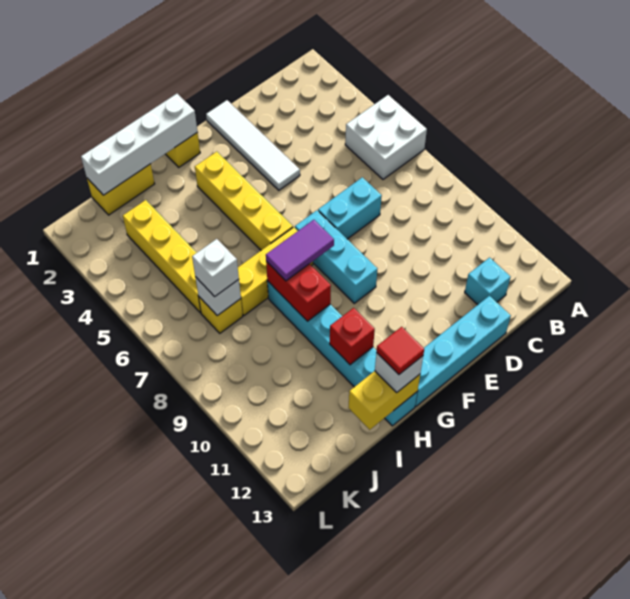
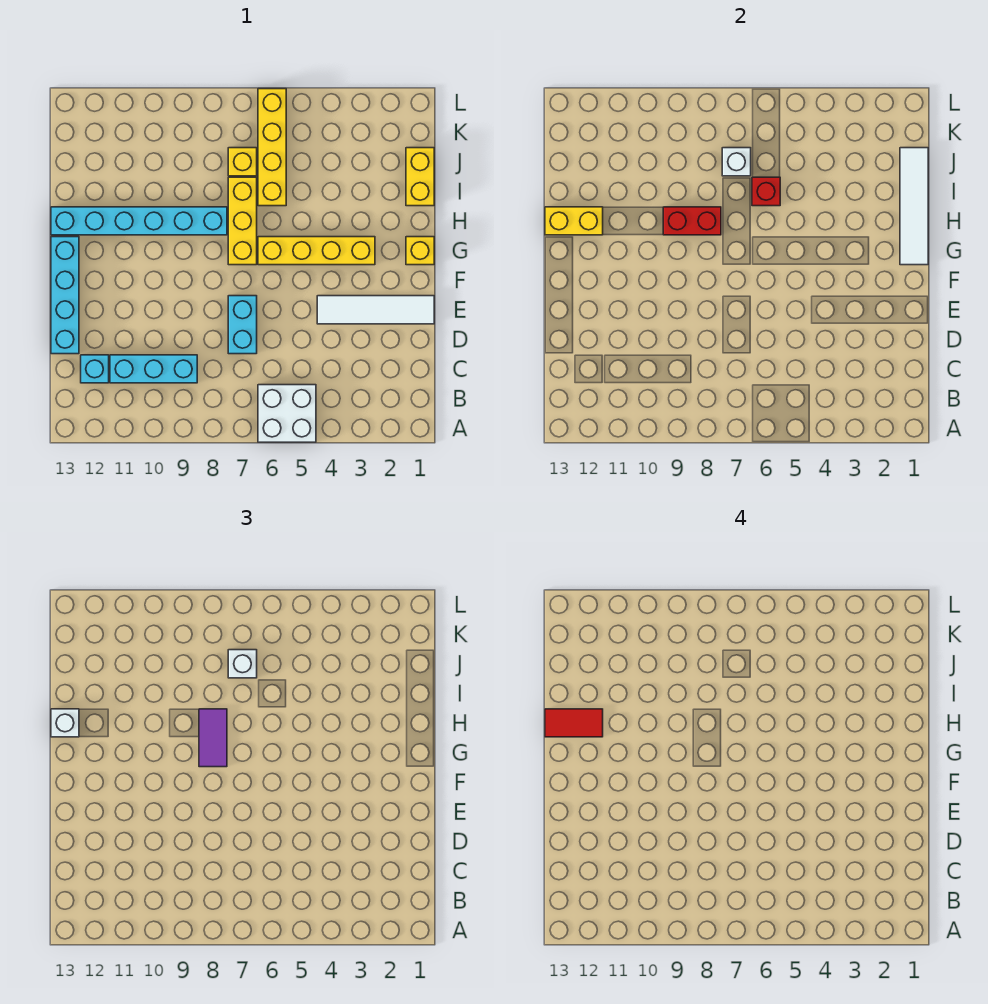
cyan 1x3 brick [295,210,377,303] -> cyan 1x3 brick moved to [110,355,197,383]
white 1x4 brick [81,94,197,195] -> white 1x4 tile [900,148,928,265]
red 1x1 brick [330,308,375,365] -> red 1x1 brick moved to [752,177,780,206]
yellow 1x2 brick [348,371,420,430] -> yellow 1x2 brick turned to [545,207,603,235]
red 1x1 tile [377,327,424,374] -> red 1x2 tile [545,709,603,737]
yellow 1x4 brick [123,200,201,313] -> yellow 1x4 brick turned to [258,89,286,206]

